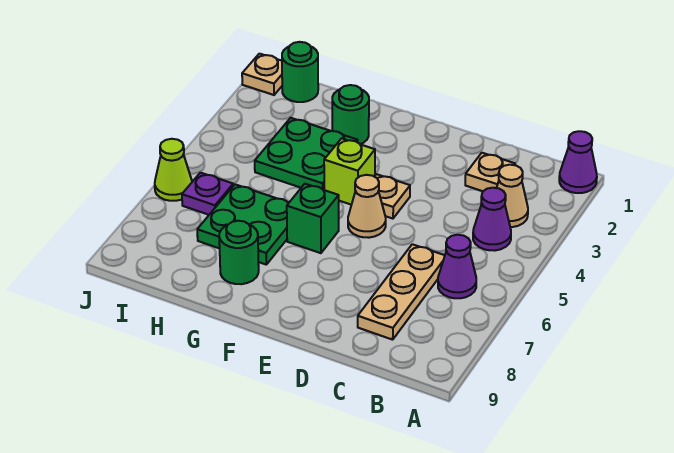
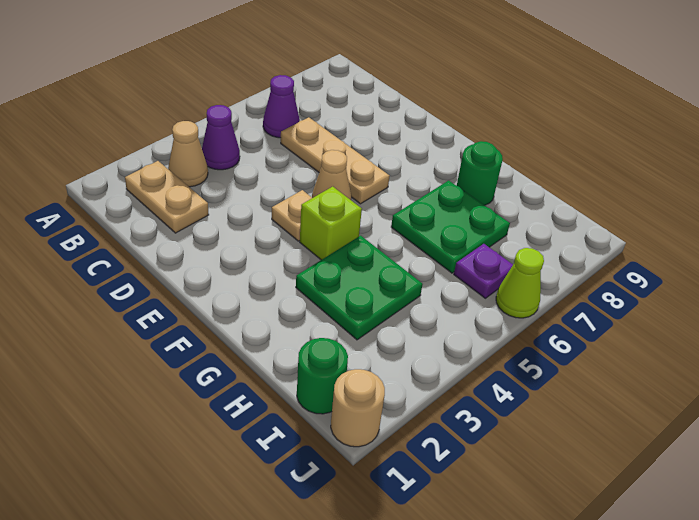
purple 1x1 cone [559,131,597,193] -> none
tan 1x1 plate [465,153,515,191] -> tan 1x2 plate [125,161,209,233]
tan 1x3 plate [358,244,445,340] -> tan 1x3 plate turned to [281,117,389,204]
green 1x1 brick [287,184,339,253] -> none
green 1x1 round brick [332,85,369,144] -> none
tan 1x1 plate [242,54,282,95] -> tan 1x1 round brick [331,369,385,447]

